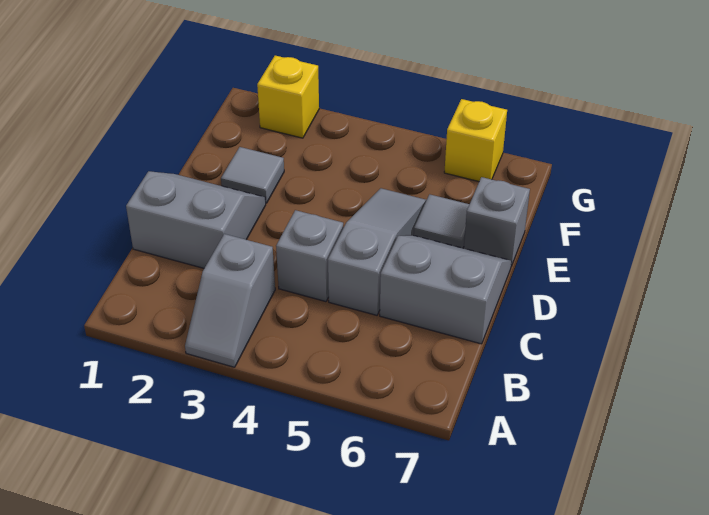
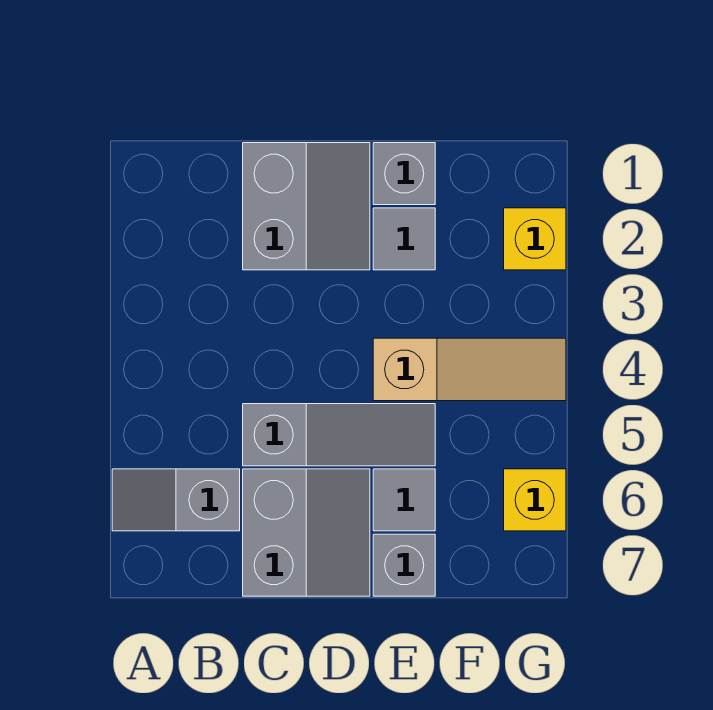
grey 1x2 slope [185,234,275,367] -> grey 1x2 slope moved to [112,469,240,531]
grey 1x1 brick [276,210,344,302] -> grey 1x1 brick moved to [373,143,435,205]
none -> tan 1x3 slope [373,338,566,401]

